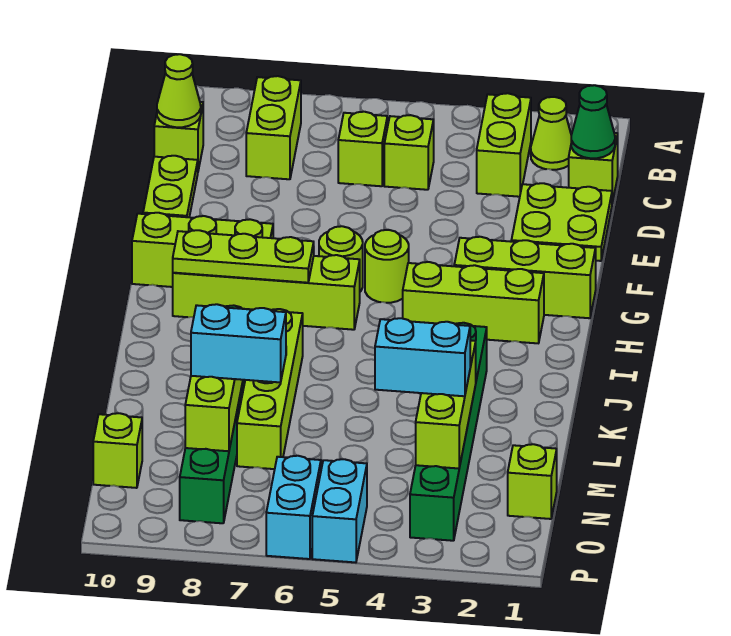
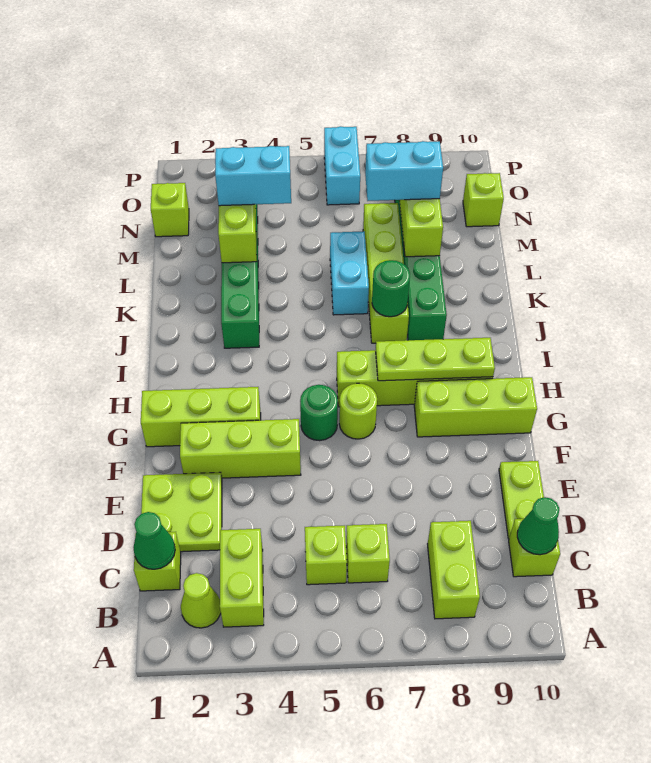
lime 1x1 cone [157,54,201,127] -> green 1x1 cone [517,497,559,555]
lime 1x1 round brick [365,230,409,303] -> green 1x1 round brick [300,385,338,441]
lime 1x3 brick [403,262,544,343] -> lime 1x3 brick moved to [180,419,301,478]
none -> green 1x1 round brick [372,260,410,317]
cyan 1x2 brick [312,459,367,562] -> cyan 1x2 brick moved to [330,231,369,315]

